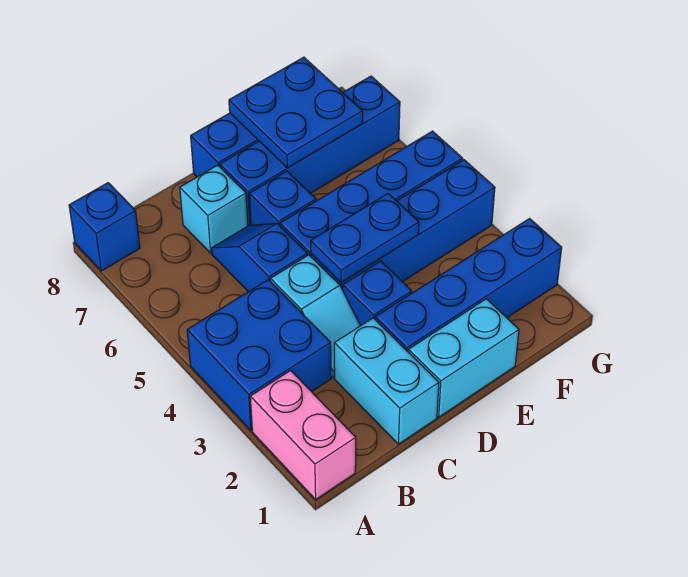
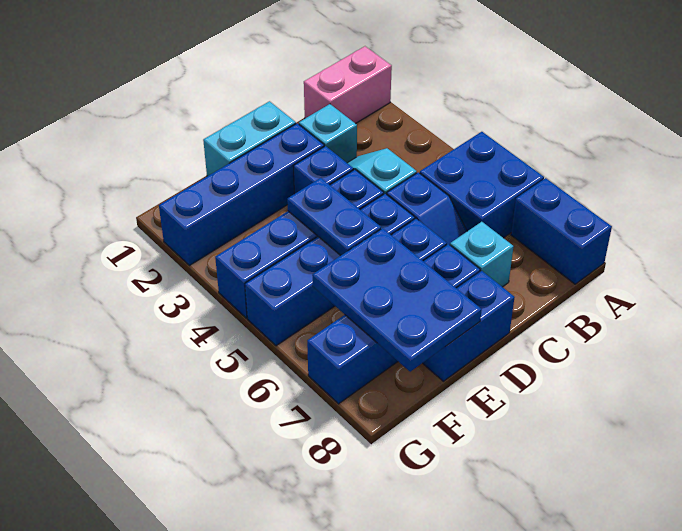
pink 1x2 brick [250,371,356,499] -> pink 1x2 brick turned to [304,46,392,124]
blue 2x2 brick [187,280,331,430] -> blue 2x2 brick moved to [420,132,544,238]
blue 1x1 brick [69,183,140,271] -> blue 1x2 brick [511,178,612,284]
cyan 1x2 brick [334,318,439,444] -> cyan 1x1 brick [299,104,357,163]
blue 1x2 plate [311,193,419,283] -> blue 1x2 plate turned to [287,178,381,256]
blue 2x2 plate [229,57,363,168] -> blue 2x3 plate [312,228,482,372]

